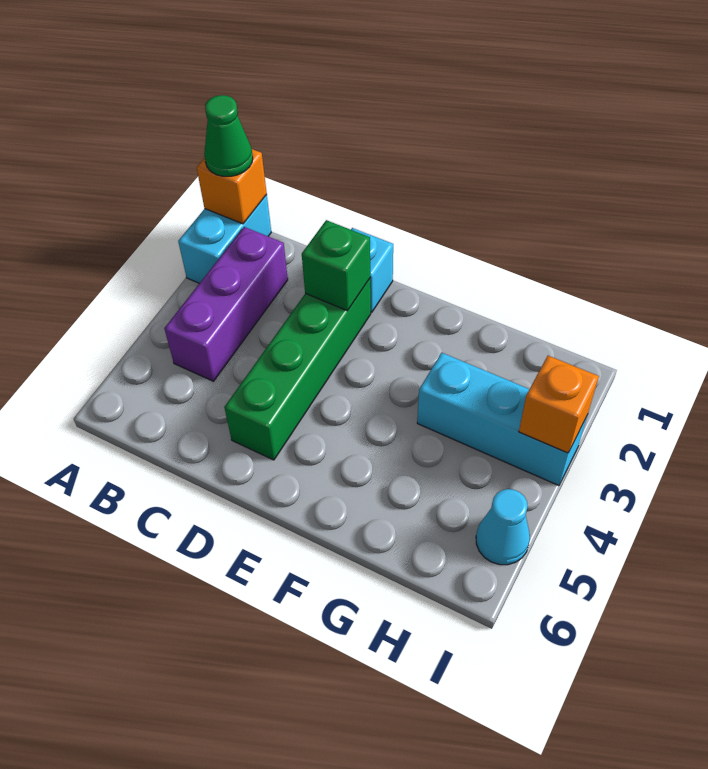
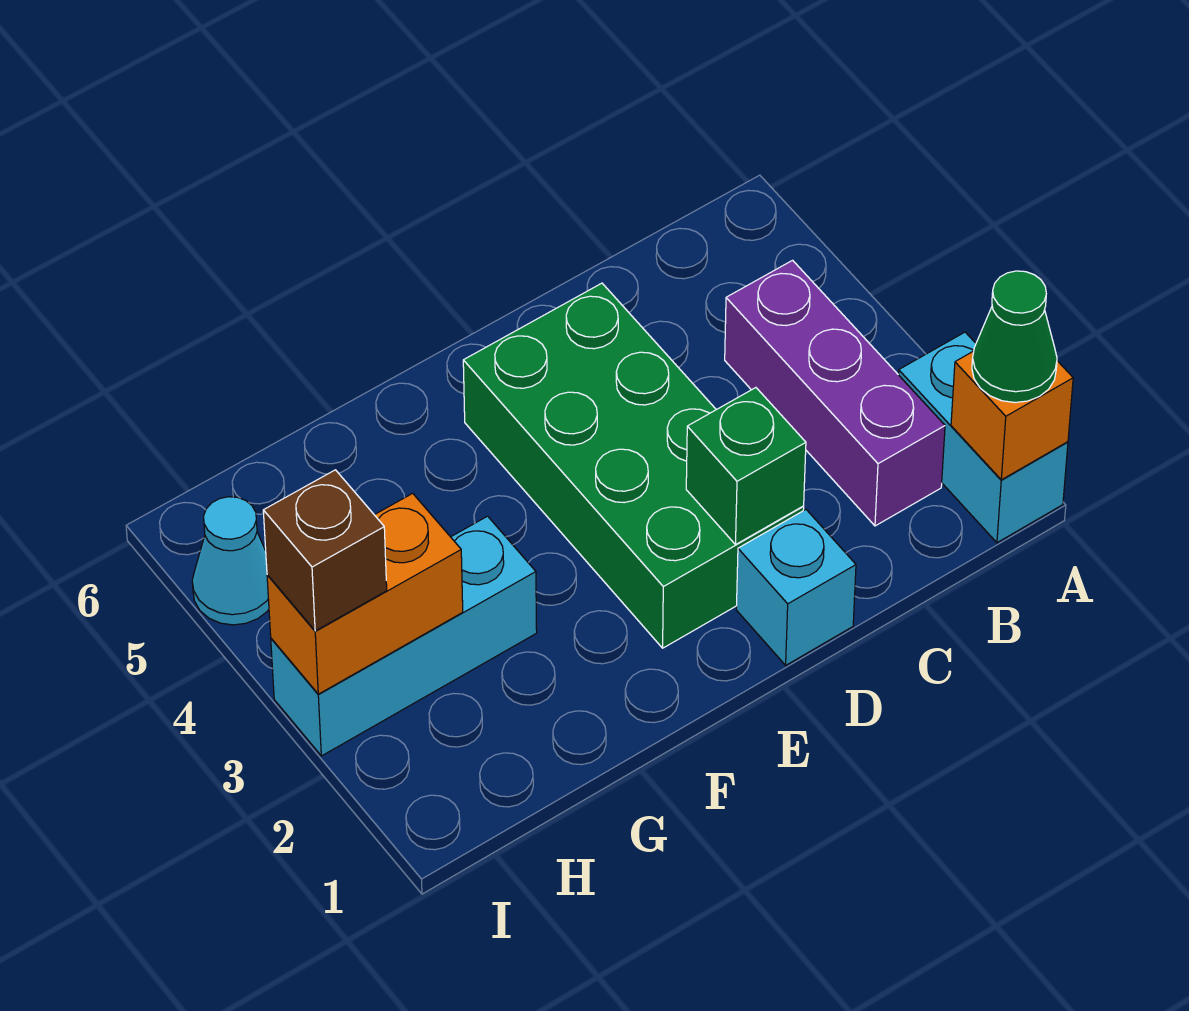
green 1x4 brick [224,279,371,460] -> green 2x4 brick [463,283,804,648]
orange 1x1 brick [519,356,599,453] -> orange 1x2 brick [267,493,463,694]
none -> brown 1x1 brick [263,470,387,631]

